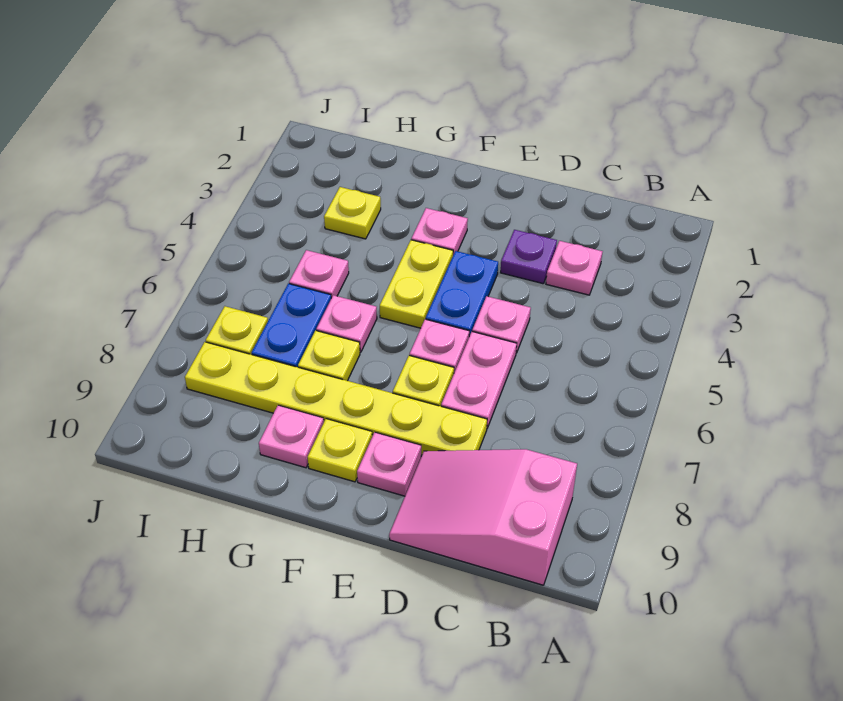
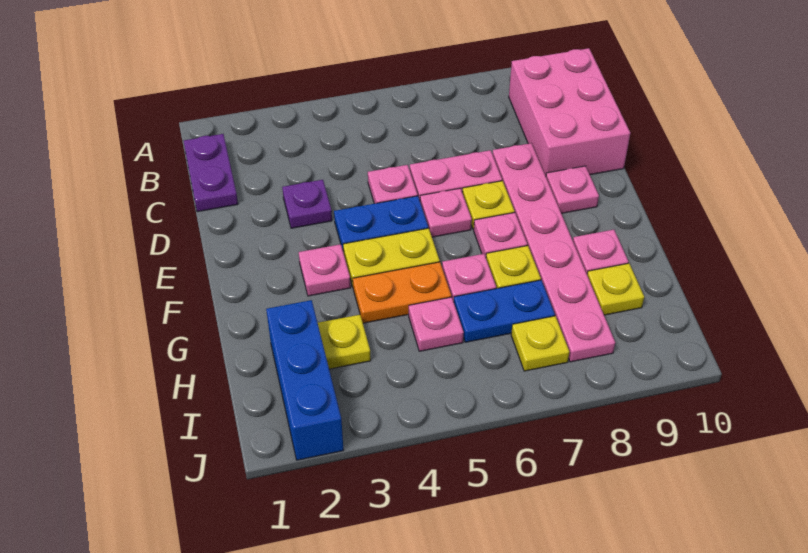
none -> purple 1x2 plate [184,134,238,212]
pink 2x3 slope [389,449,577,585] -> pink 2x3 brick [509,48,630,176]
pink 1x1 plate [546,241,603,295] -> pink 1x1 plate moved to [474,213,527,256]
yellow 1x6 plate [185,342,487,455] -> pink 1x6 plate [493,143,615,362]
yellow 1x1 plate [308,419,372,482] -> yellow 1x1 plate moved to [587,263,644,315]
none -> orange 1x2 plate [353,262,451,323]
none -> blue 1x3 brick [266,300,343,460]

